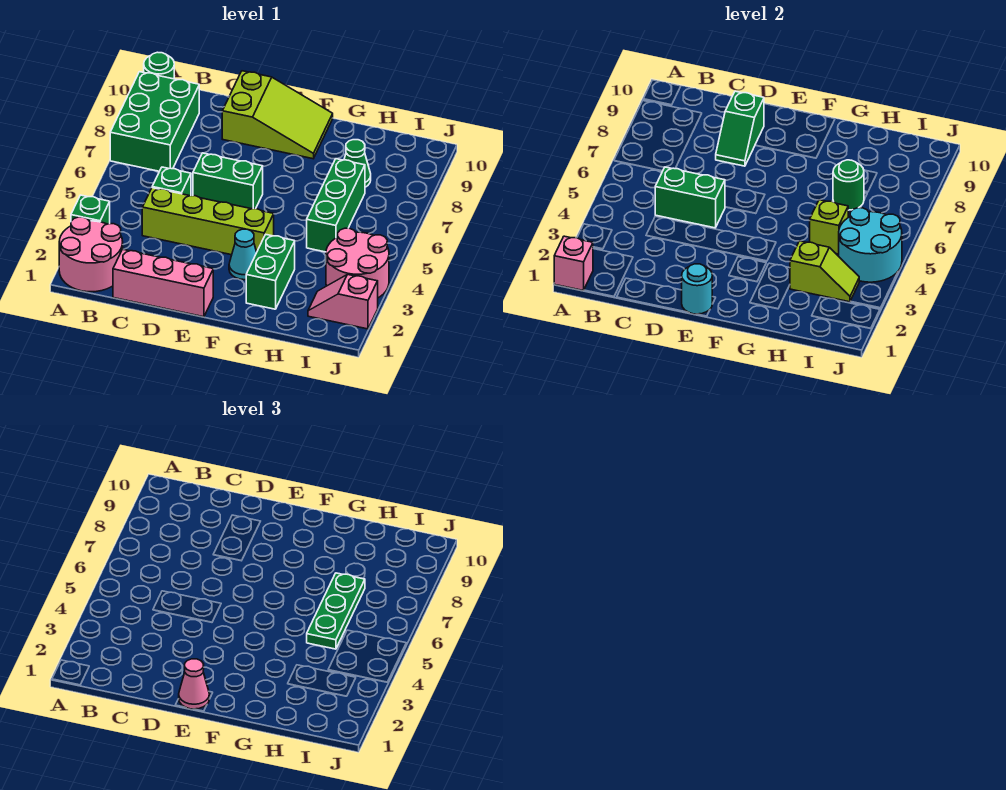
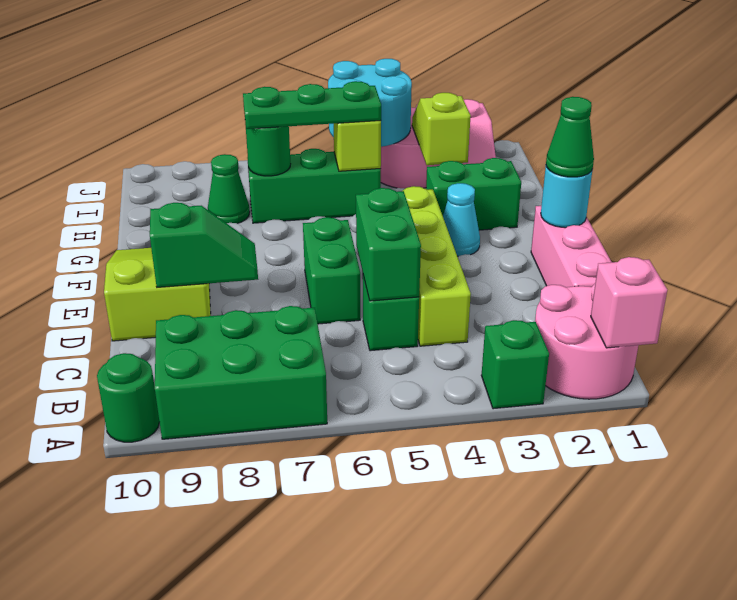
pink 1x1 cone [179,659,209,709] -> green 1x1 cone [546,97,594,177]

